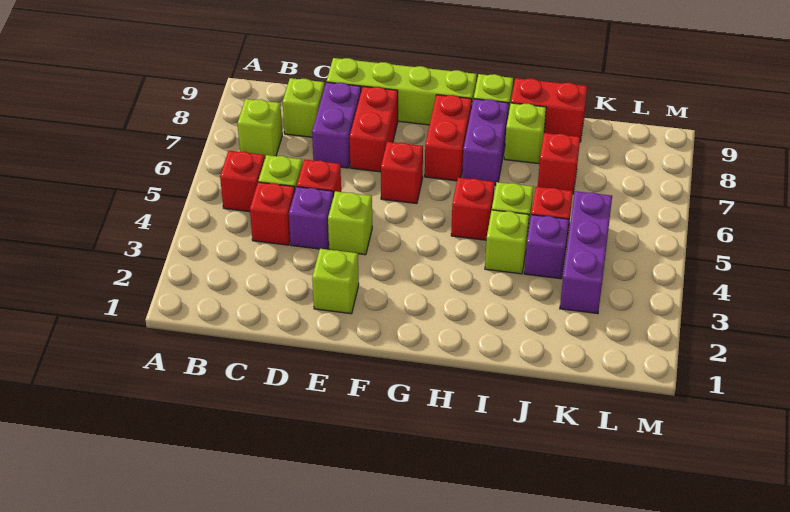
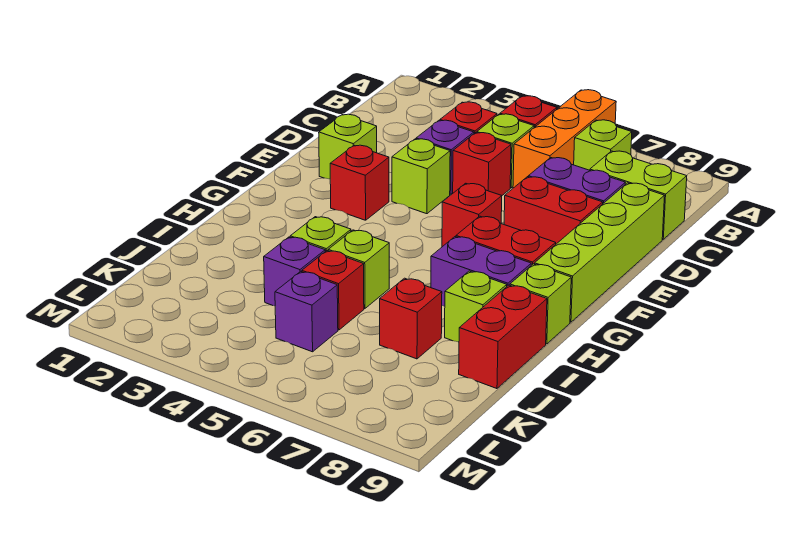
none -> orange 1x3 brick [513,90,616,188]
lime 1x1 brick [283,78,325,137] -> lime 1x2 brick [590,151,687,239]
red 1x1 brick [451,178,495,240] -> red 1x1 brick moved to [330,145,389,220]
purple 1x3 brick [560,191,612,314] -> purple 1x1 brick [275,271,338,352]

